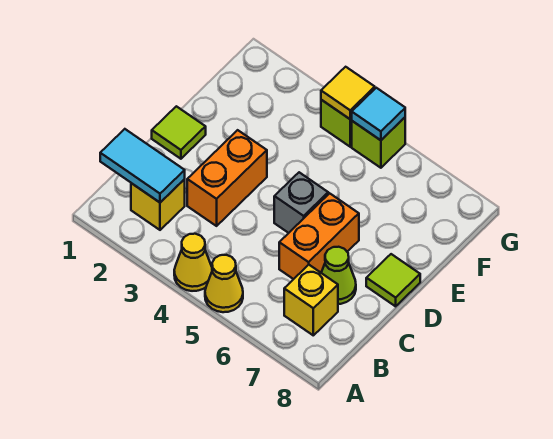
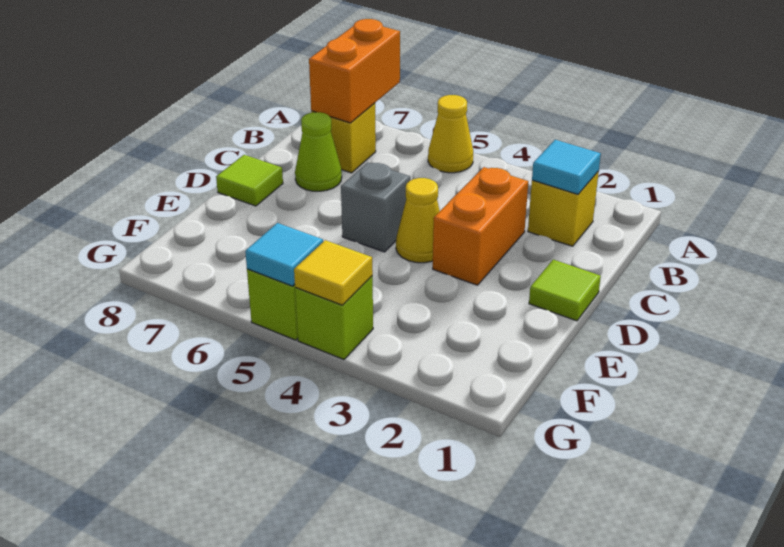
yellow 1x1 cone [174,234,212,291] -> yellow 1x1 cone moved to [396,178,440,263]
cyan 1x2 tile [100,129,185,202] -> cyan 1x1 tile [532,140,601,194]
orange 1x2 brick [279,193,359,279] -> orange 1x2 brick moved to [309,19,400,123]

